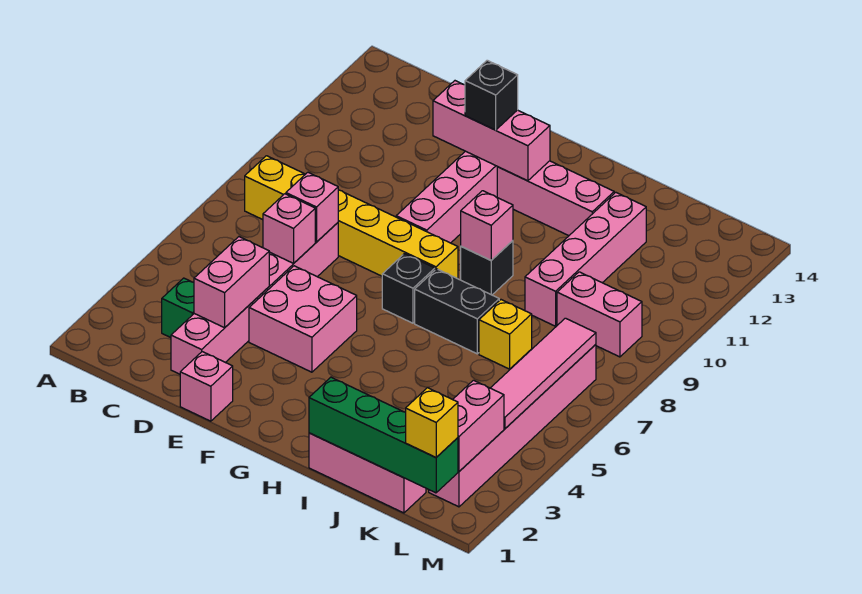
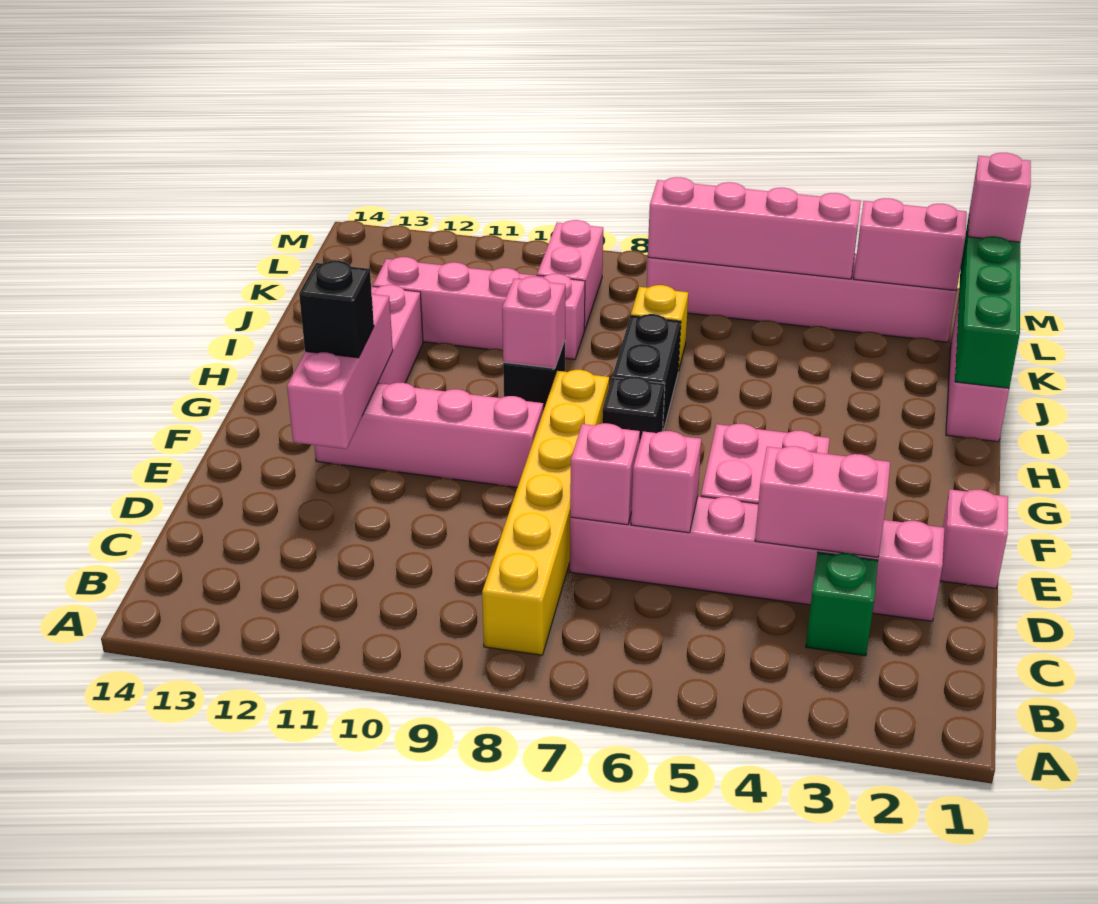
yellow 1x1 brick [406,388,458,457] -> pink 1x1 brick [968,153,1031,242]
pink 1x4 tile [491,318,596,428] -> pink 1x4 brick [648,177,861,279]

